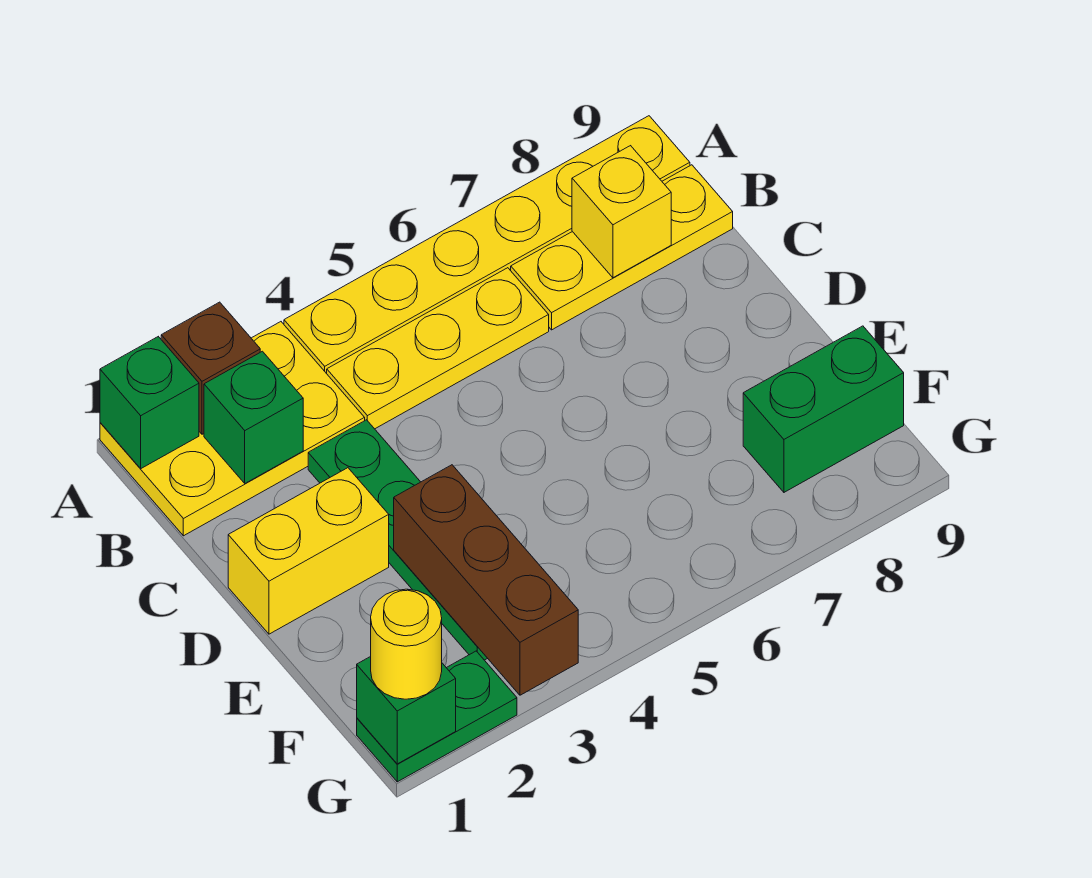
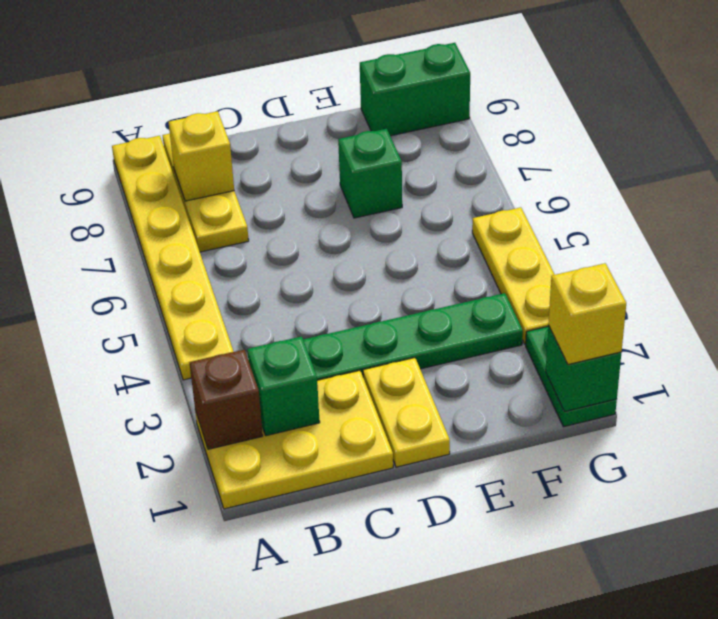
yellow 2x3 plate [100,322,365,536] -> yellow 2x3 plate turned to [195,371,393,509]
green 1x1 brick [100,337,199,469] -> green 1x1 brick moved to [338,129,402,218]
yellow 1x3 plate [327,268,549,429] -> yellow 1x3 plate moved to [472,207,555,344]
yellow 1x2 brick [228,468,389,634] -> yellow 1x2 plate [363,358,450,467]
brown 1x3 brick [394,465,578,695] -> none
green 1x2 brick [743,326,904,492] -> green 1x2 brick turned to [360,43,470,136]
yellow 1x1 round brick [371,589,442,699] -> yellow 1x1 brick [548,263,626,364]

